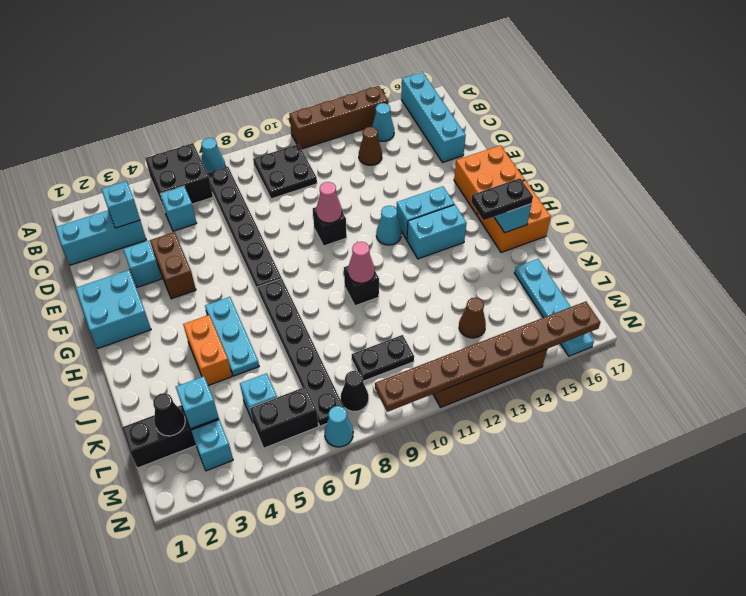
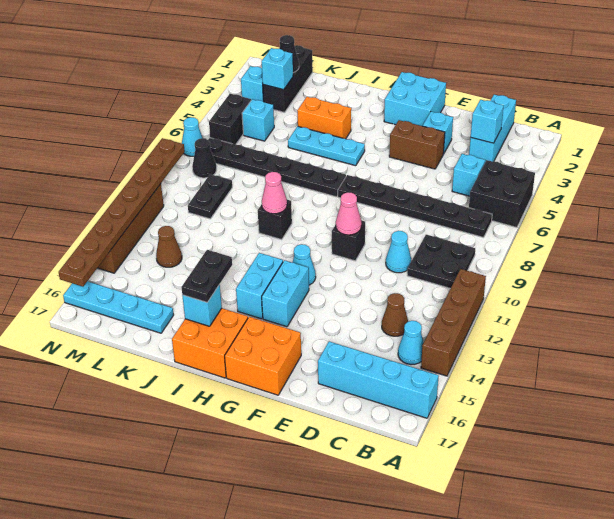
cyan 1x1 cone [201,138,226,173] -> cyan 1x1 cone moved to [386,231,412,273]

